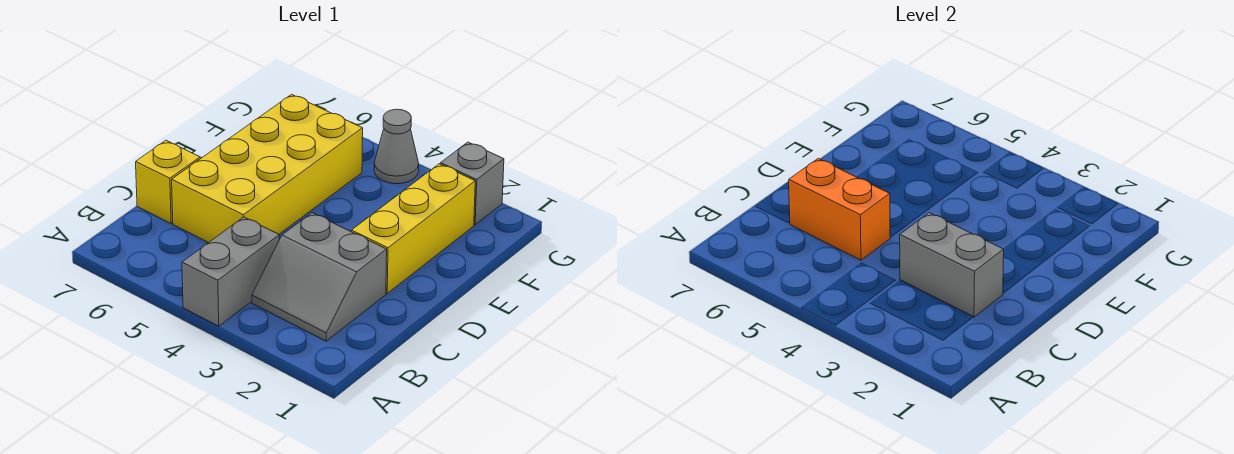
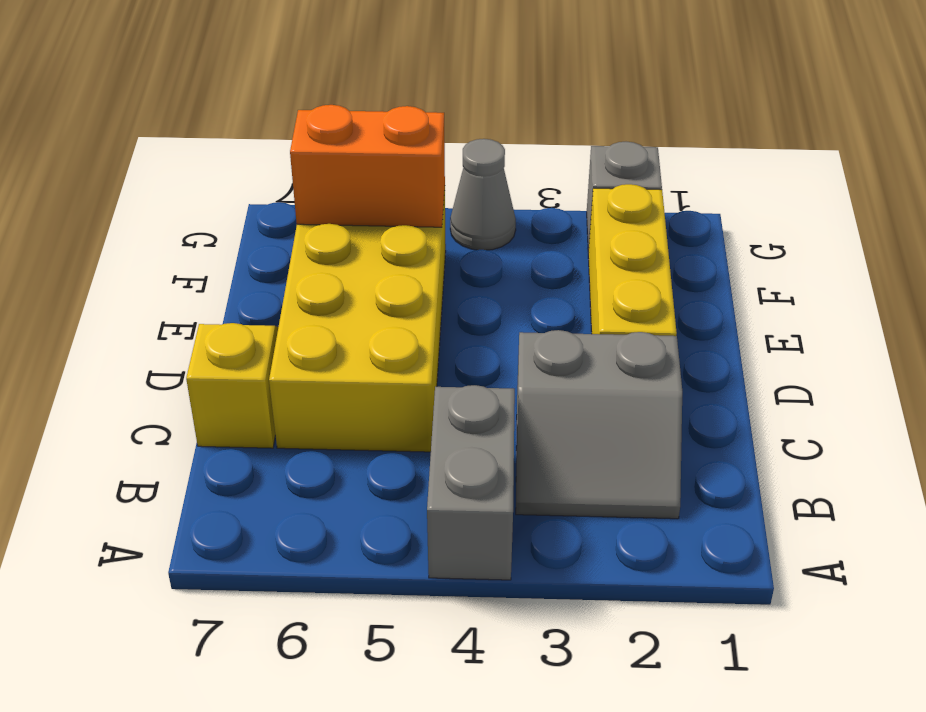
grey 1x2 brick [900,213,1004,317] -> none
orange 1x2 brick [789,159,890,260] -> orange 1x2 brick moved to [290,105,445,227]

